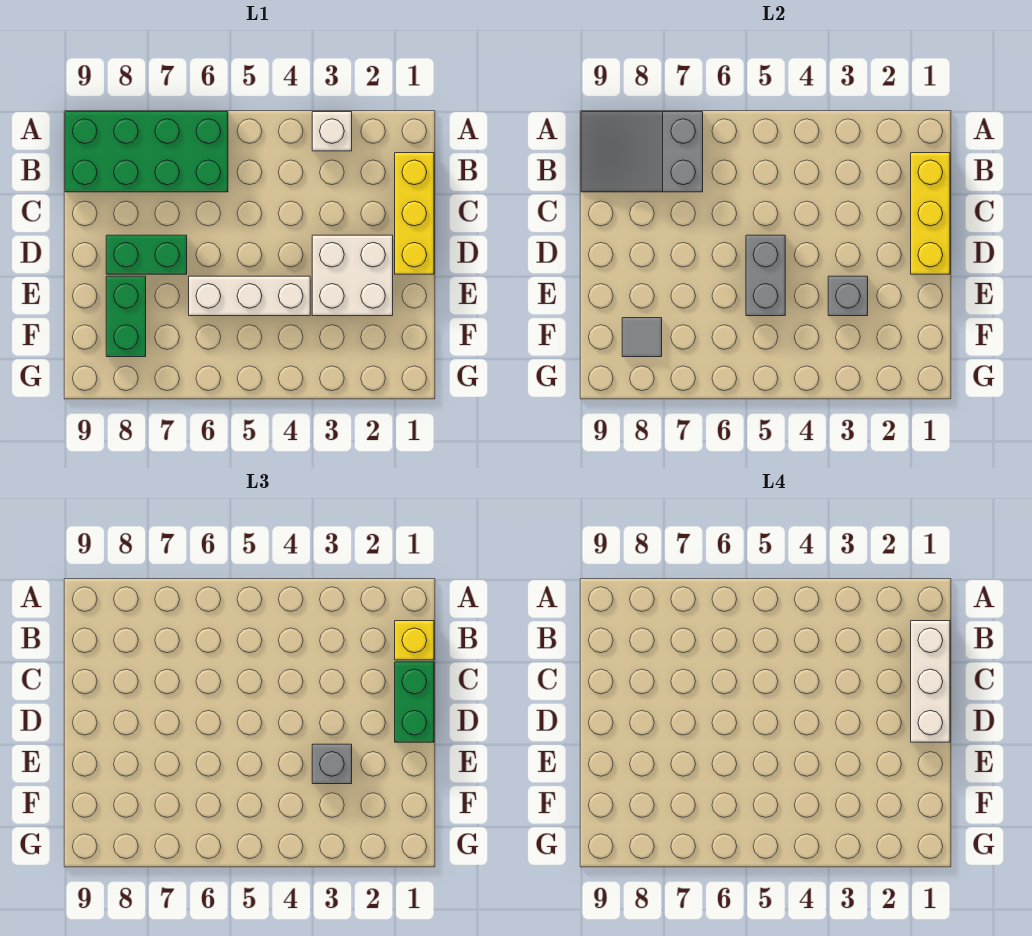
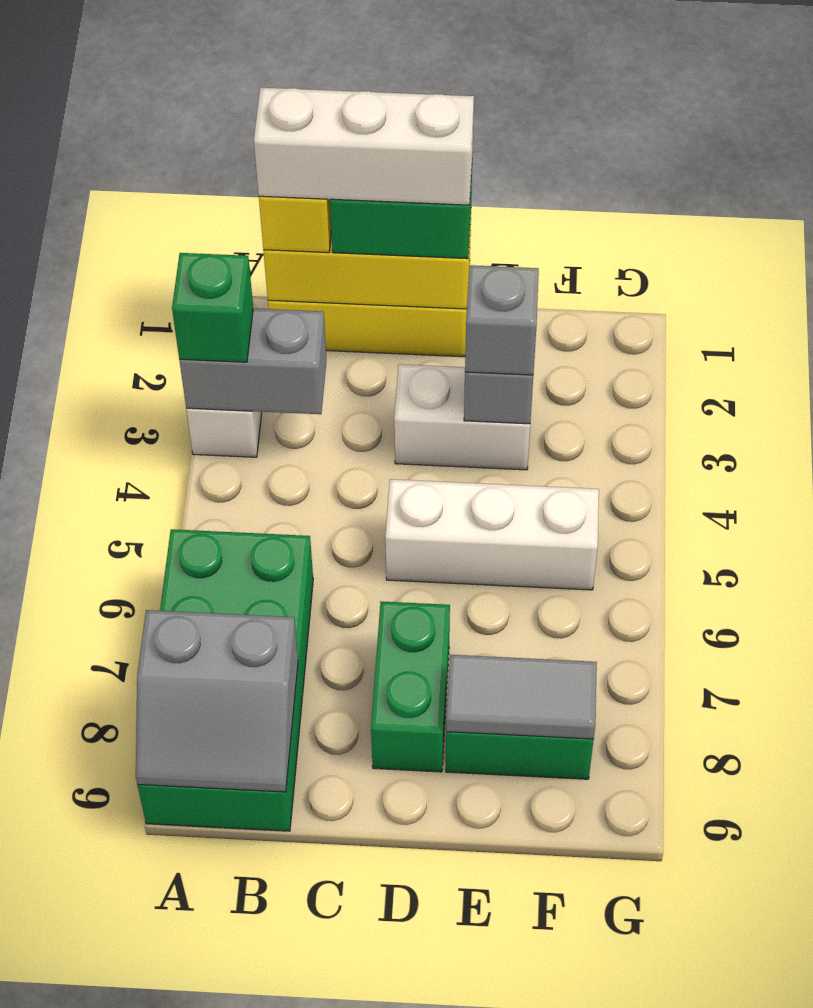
none -> green 1x1 brick [172,253,253,362]
grey 2x3 slope [581,112,703,192] -> grey 2x2 slope [136,610,298,792]
white 2x2 brick [312,235,393,316] -> white 1x2 brick [394,364,530,470]
grey 1x2 brick [746,235,785,316] -> grey 1x2 brick moved to [179,308,326,414]
white 1x3 brick [189,276,310,316] -> white 1x3 brick turned to [385,479,599,590]
grey 1x1 tile [622,318,662,357] -> grey 1x2 tile [446,655,597,739]

